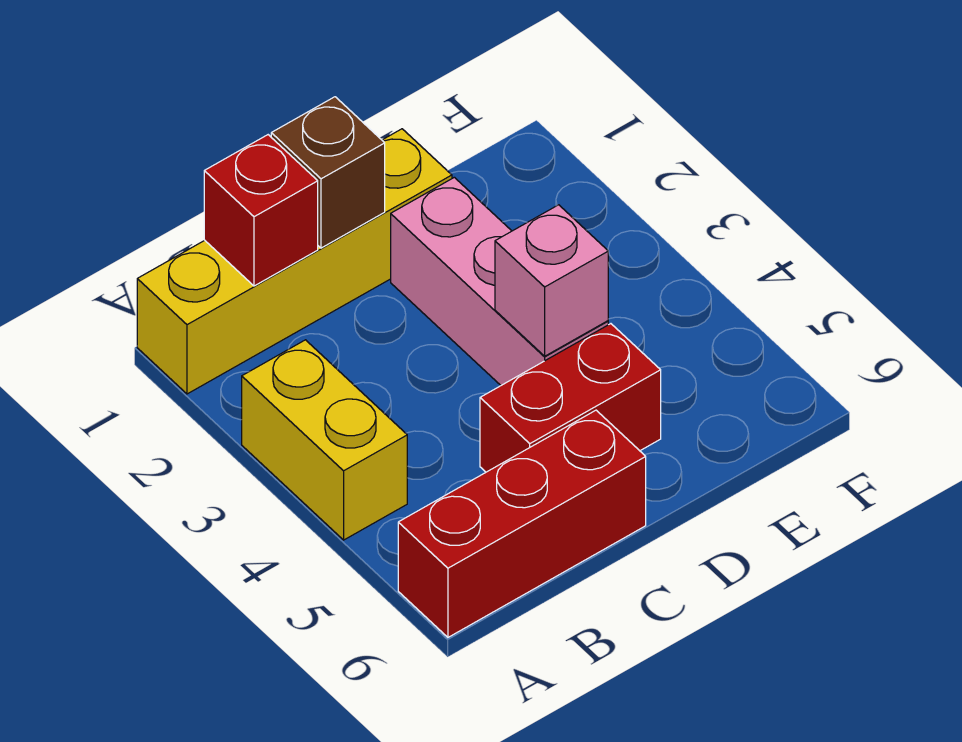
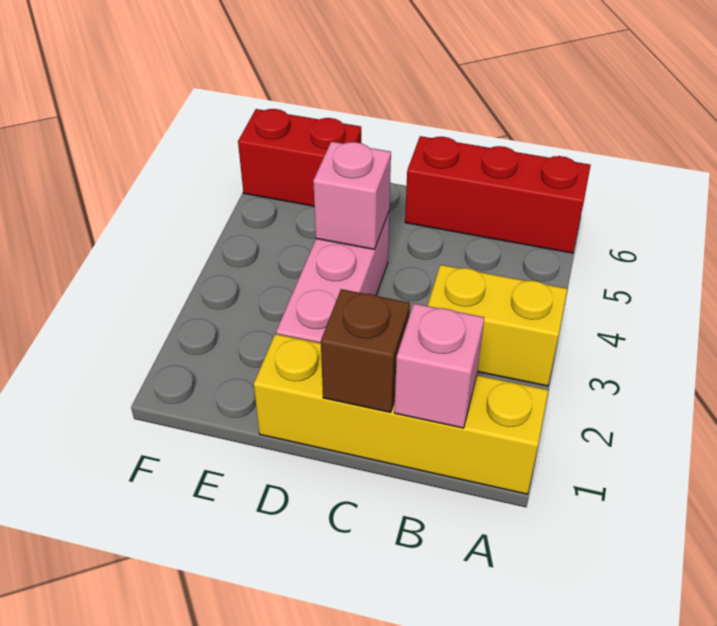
yellow 1x2 brick [242,340,407,540] -> yellow 1x2 brick turned to [428,265,567,386]
red 1x1 brick [204,135,318,286] -> pink 1x1 brick [394,303,484,428]
red 1x2 brick [480,324,661,472] -> red 1x2 brick moved to [238,109,361,206]

